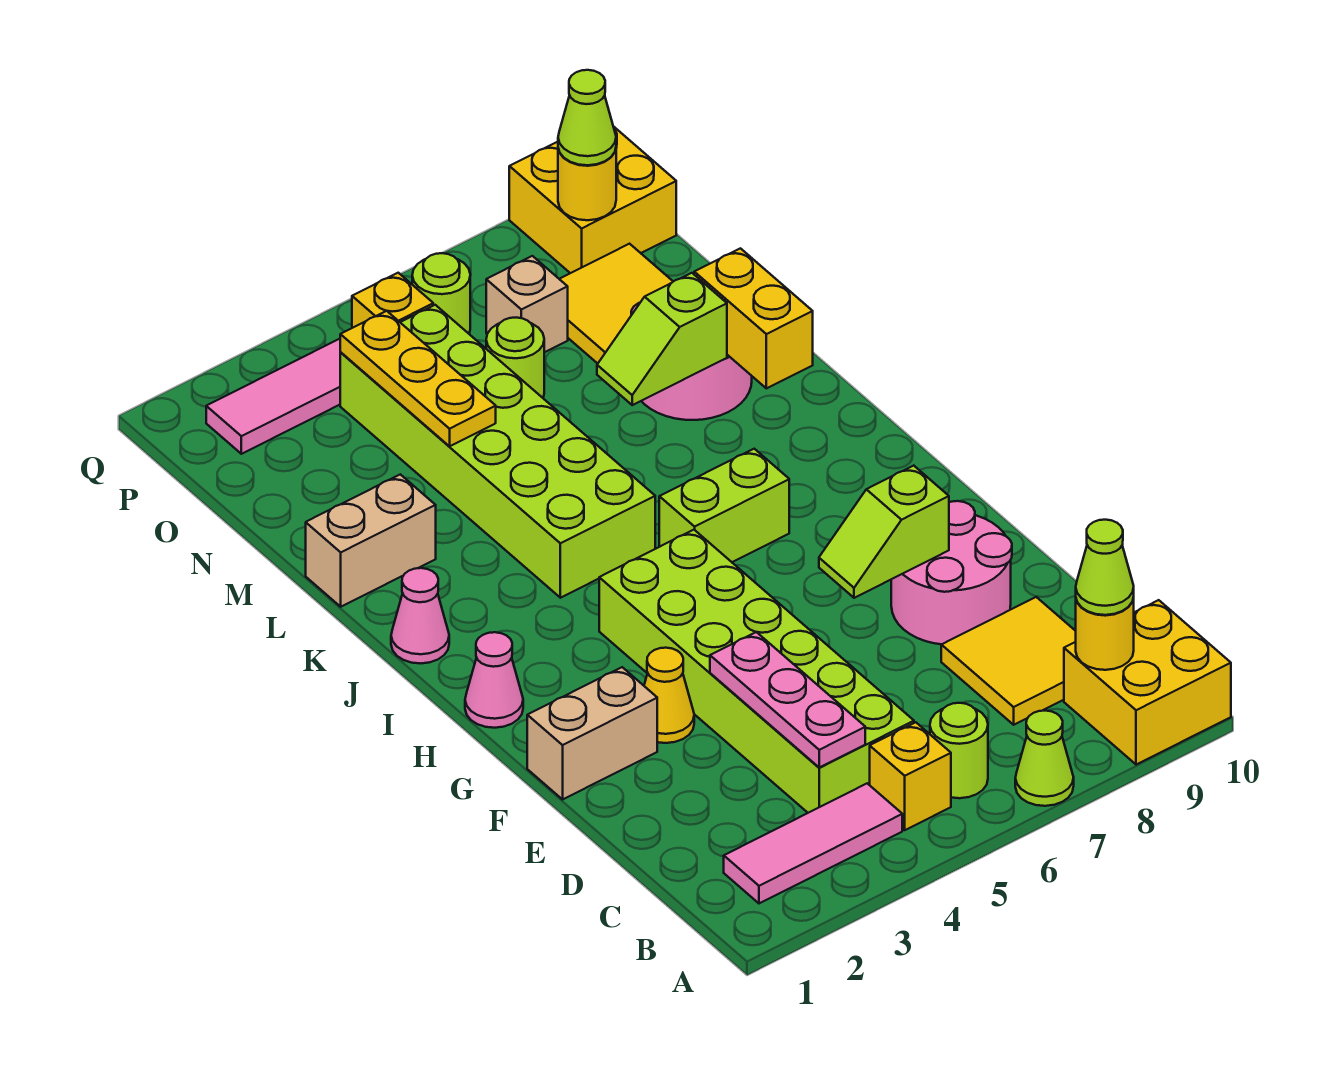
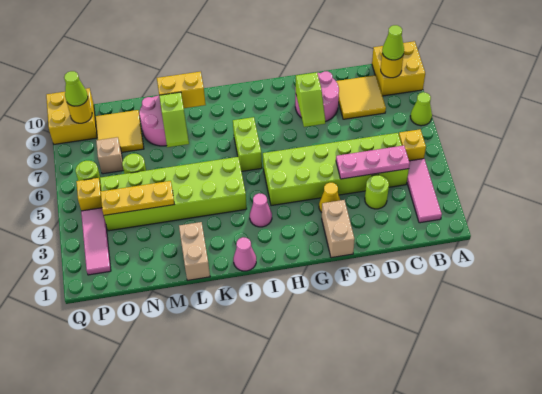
lime 1x1 round brick [930,703,988,798] -> lime 1x1 round brick moved to [365,175,389,209]
pink 1x1 cone [465,632,523,728] -> pink 1x1 cone moved to [250,193,272,227]

